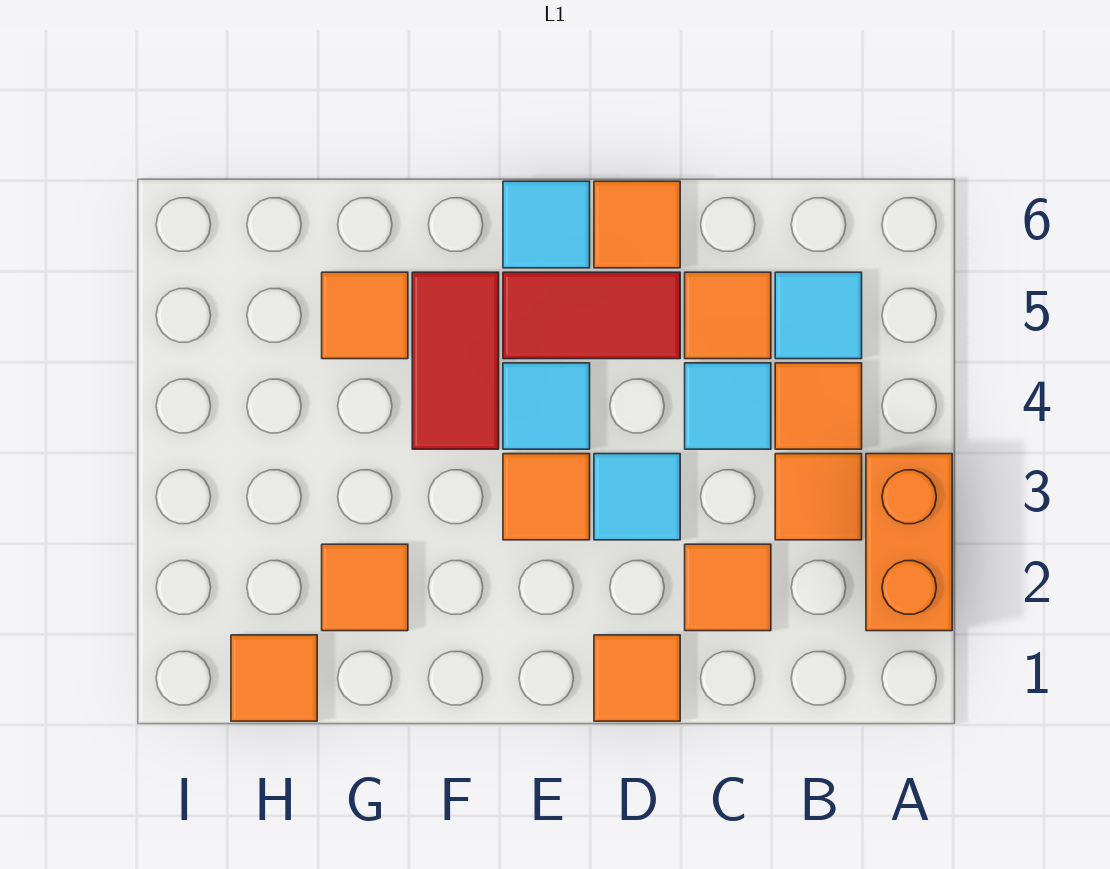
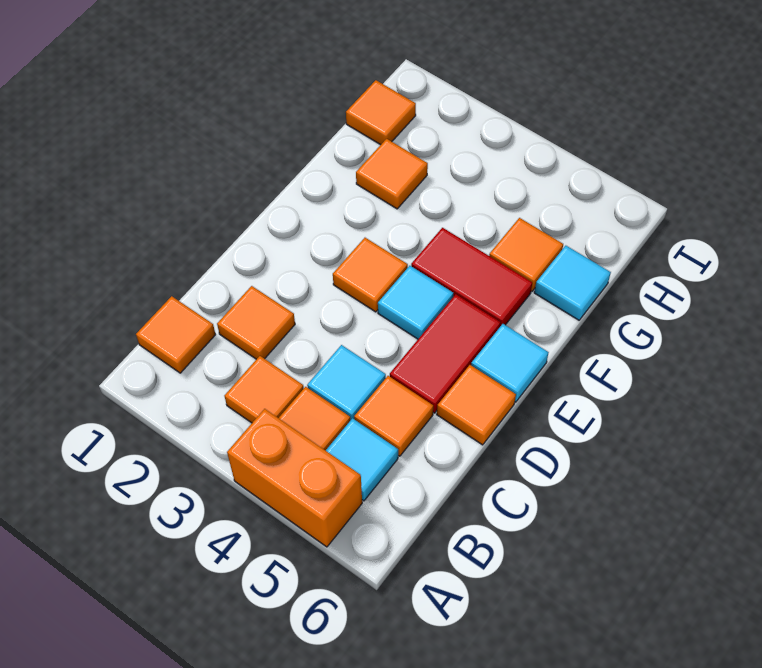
orange 1x2 brick [866,454,952,631] -> orange 1x2 brick moved to [227,409,362,547]
orange 1x1 tile [594,635,680,721] -> orange 1x1 tile moved to [136,296,216,373]
cyan 1x1 tile [594,454,680,540] -> cyan 1x1 tile moved to [534,246,611,320]

